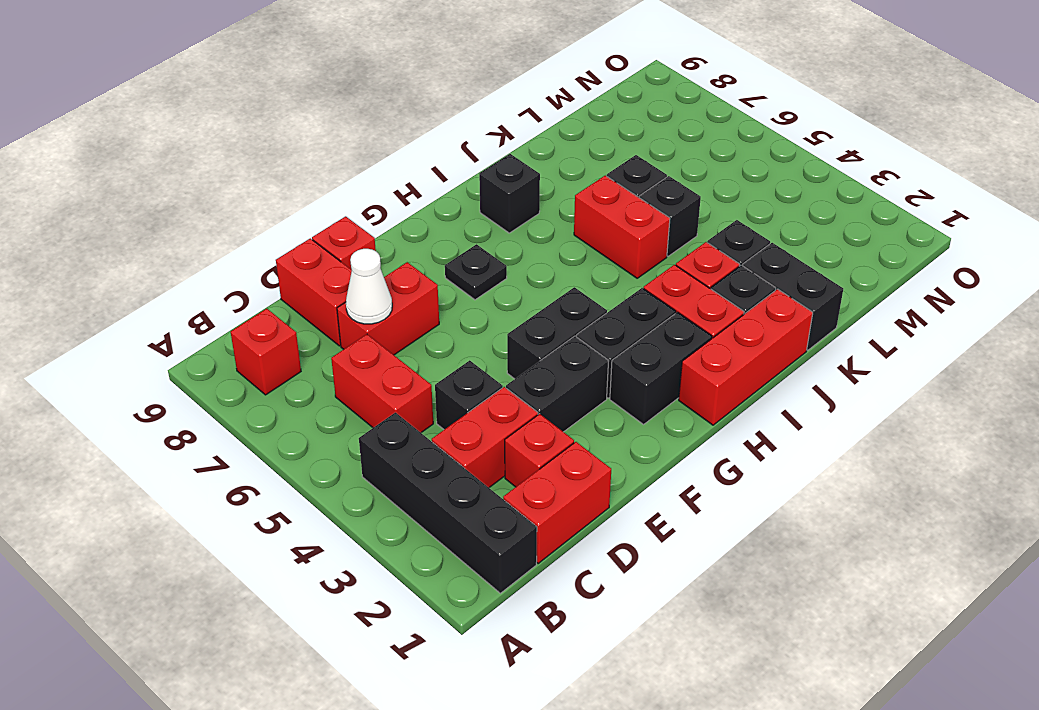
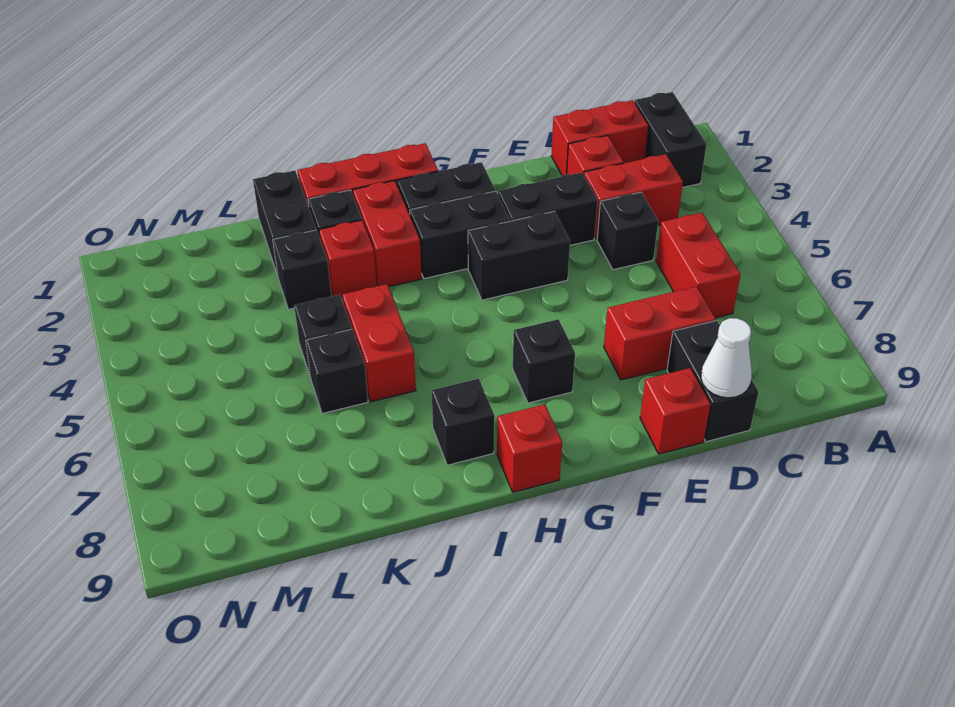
black 1x4 brick [359,412,537,593] -> black 1x2 brick [634,92,706,188]
red 1x1 brick [231,309,301,395] -> red 1x1 brick moved to [497,404,562,492]
white 1x1 cone [346,249,392,324] -> white 1x1 cone moved to [701,318,752,398]
red 1x2 brick [276,238,352,346] -> black 1x2 brick [667,320,758,442]
black 1x1 plate [445,244,507,300] -> black 1x1 brick [513,319,575,403]

